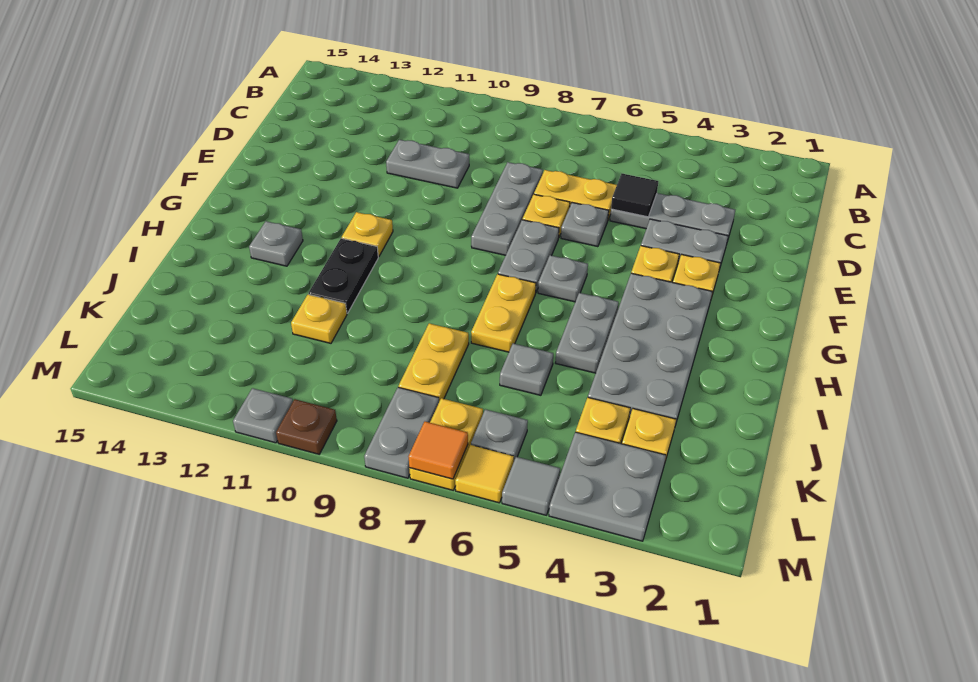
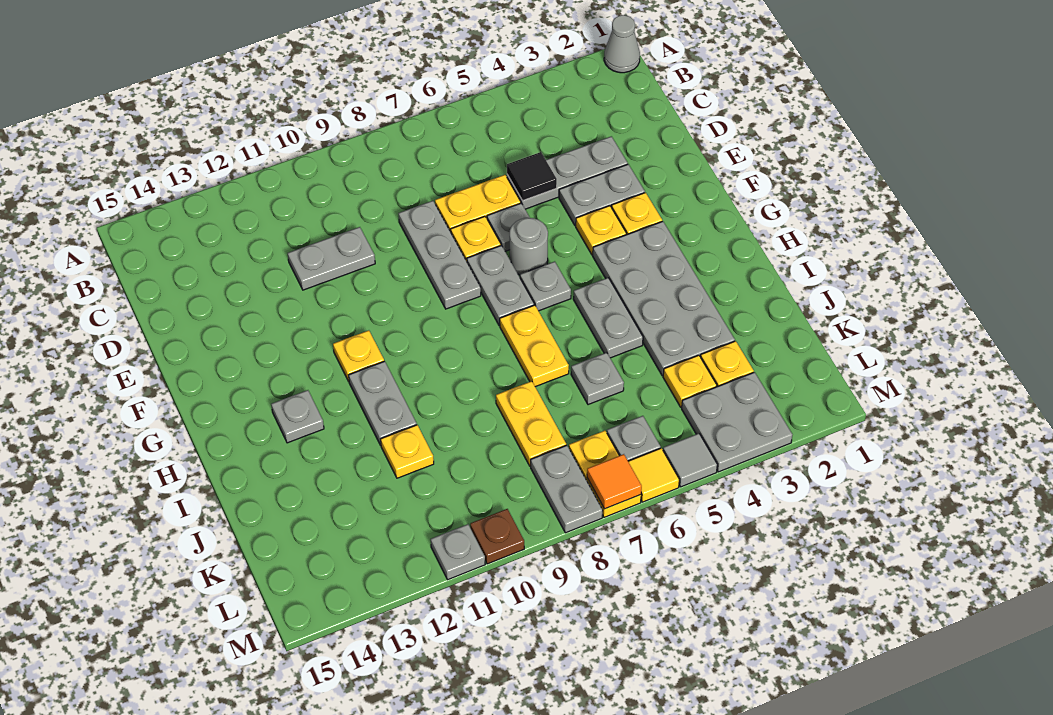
none -> grey 1x1 cone [604,15,640,73]
none -> grey 1x1 round brick [510,218,548,275]
black 1x2 plate [309,238,378,313] -> grey 1x2 plate [349,361,417,445]

